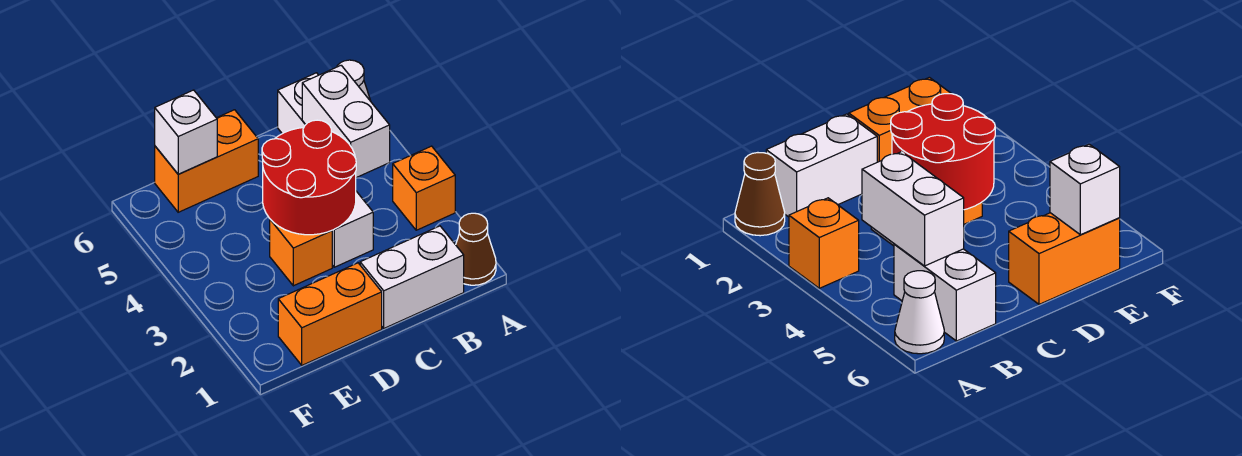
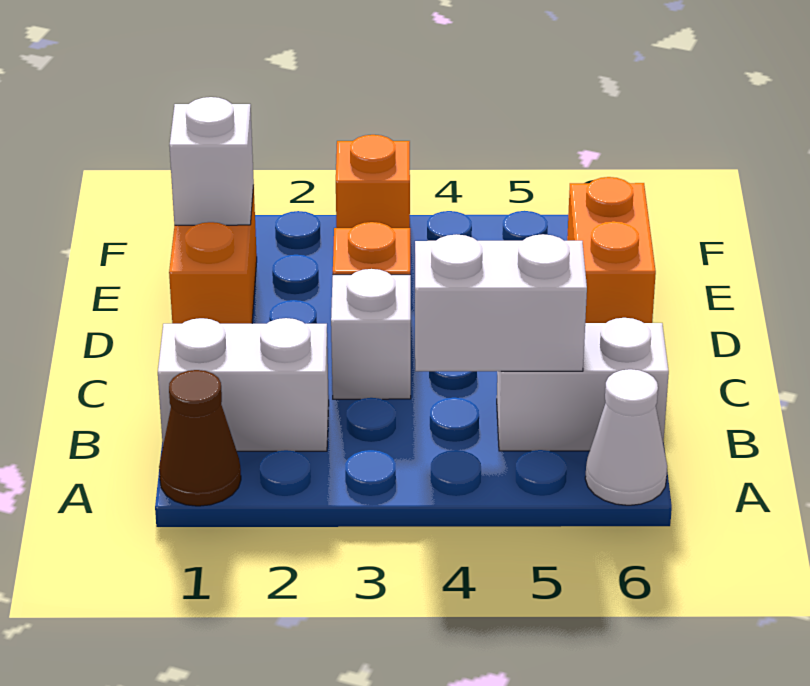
orange 1x1 brick [393,146,455,230] -> orange 1x1 brick moved to [336,135,410,228]
white 1x2 brick [360,226,464,328] -> white 1x2 brick turned to [158,318,329,451]
red 2x2 round brick [262,120,356,235] -> none
white 1x1 brick [155,90,217,174] -> white 1x1 brick moved to [169,97,254,225]

